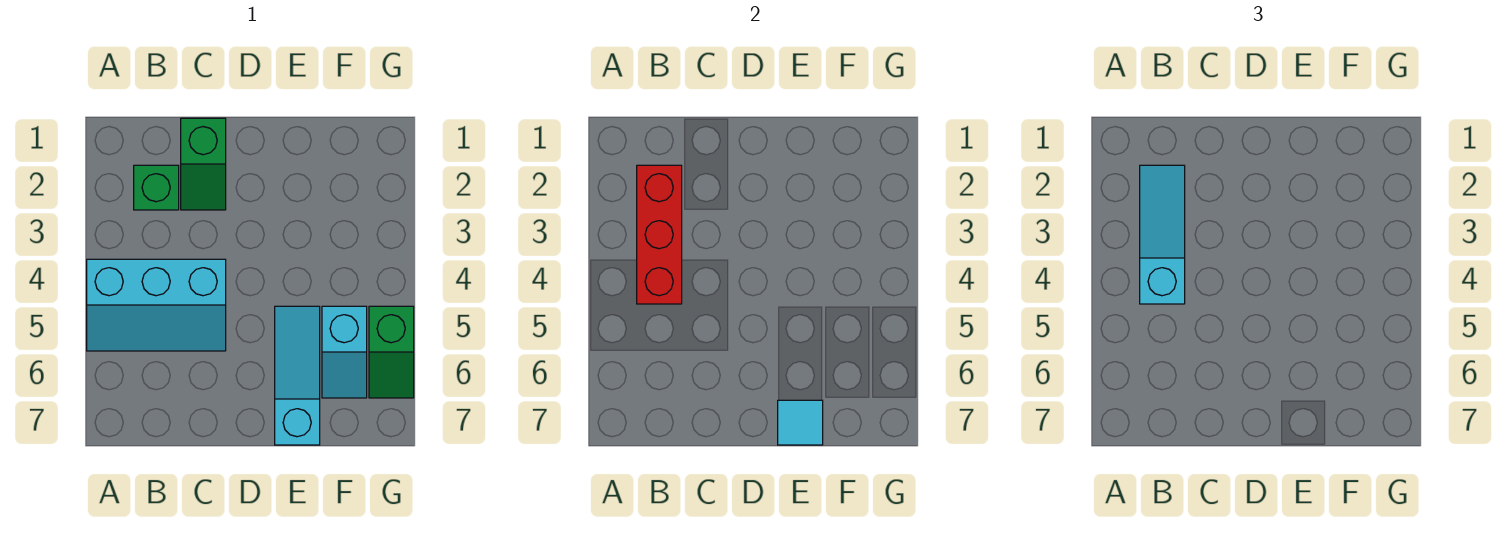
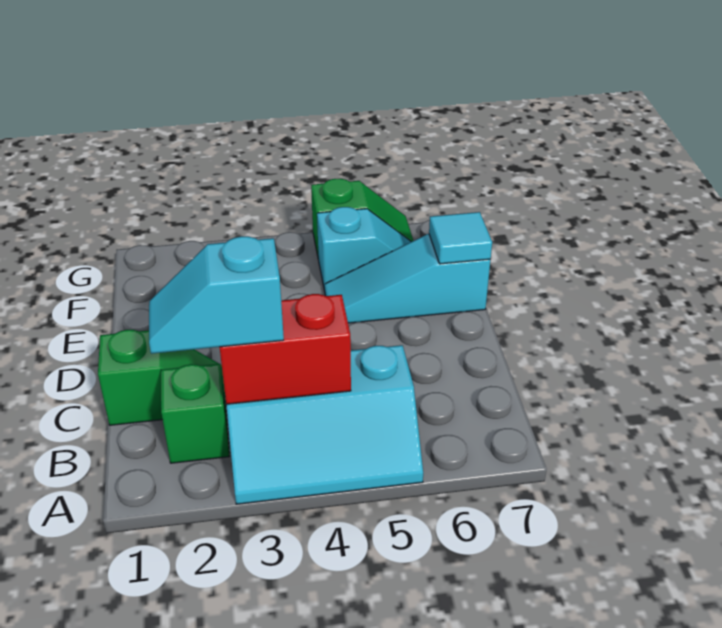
cyan 2x3 slope [87,259,226,351] -> cyan 2x3 slope turned to [226,345,423,504]
red 1x3 brick [637,165,682,304] -> red 1x2 brick [220,294,351,404]
cyan 1x3 slope [1140,165,1185,304] -> cyan 1x2 slope [149,236,284,354]

